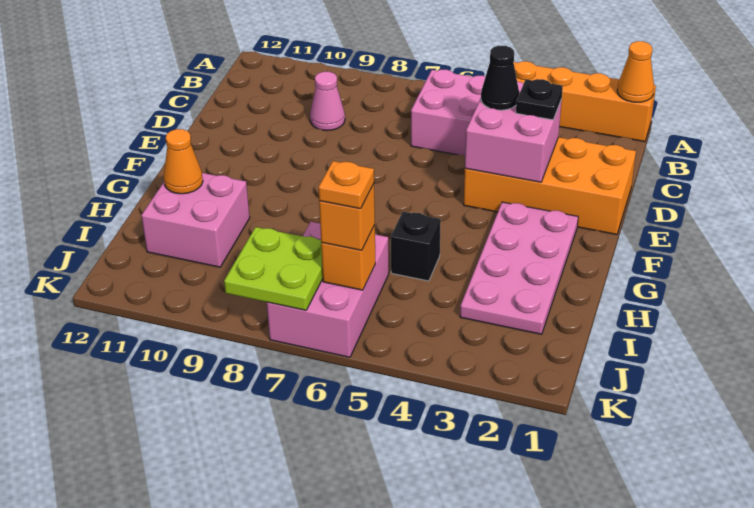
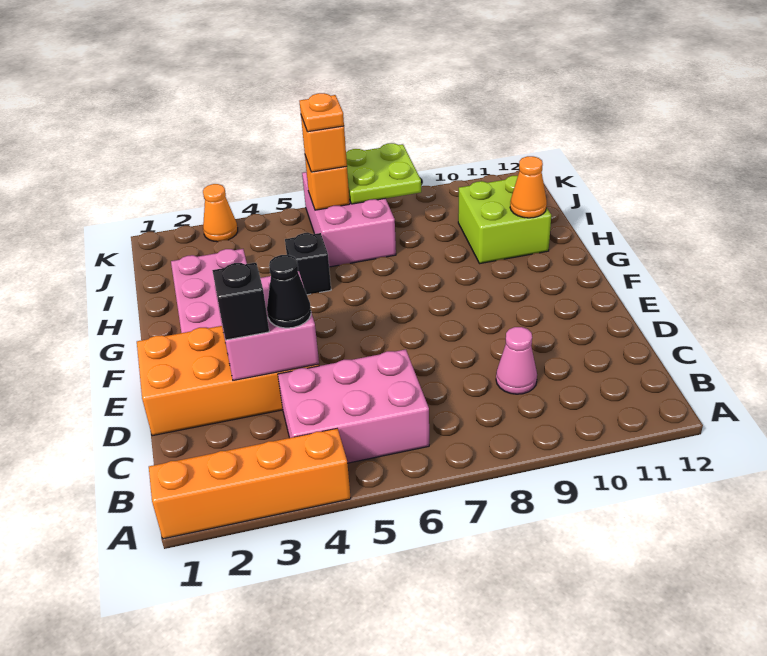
orange 1x1 cone [617,41,654,102] -> orange 1x1 cone moved to [203,184,238,242]
black 1x1 plate [516,79,563,120] -> black 1x1 brick [212,263,269,340]
pink 2x2 brick [141,173,250,267] -> lime 2x2 brick [458,175,551,264]

